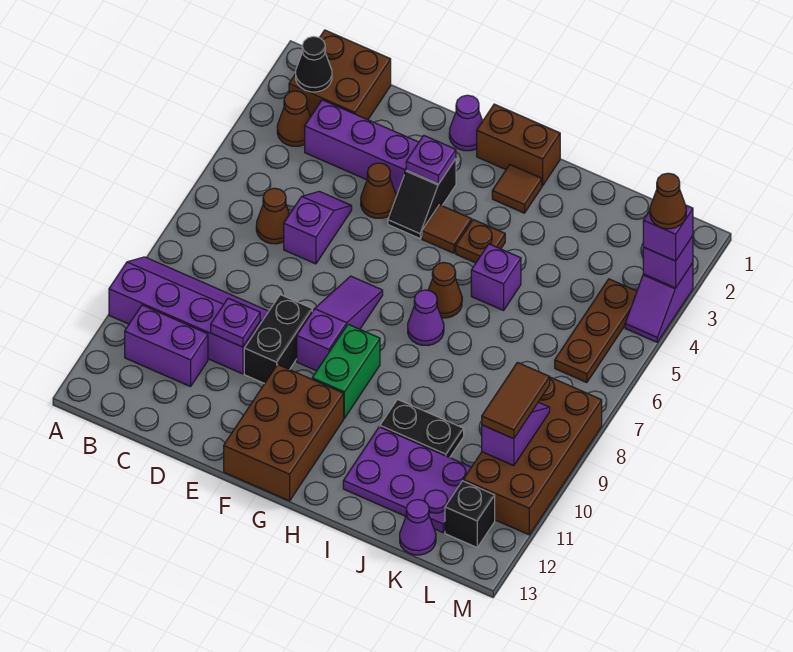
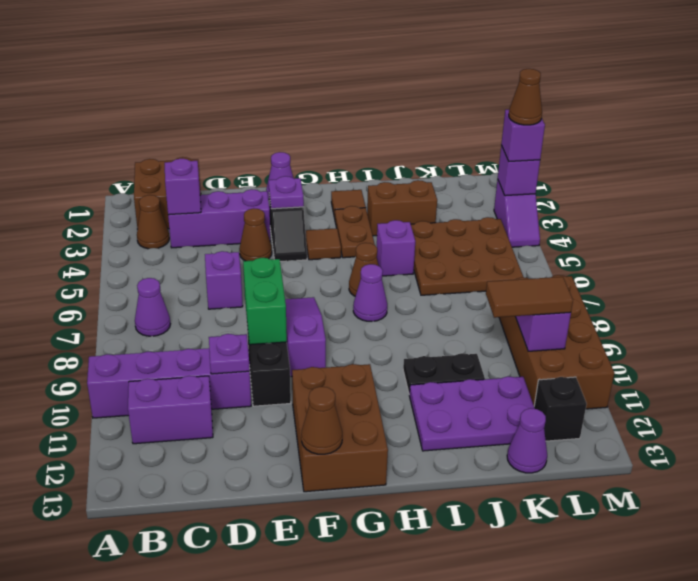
black 1x1 cone [296,36,332,92] -> none
none -> purple 1x1 cone [135,278,170,336]
none -> purple 1x1 brick [165,159,201,215]
brown 1x1 cone [256,188,289,244] -> brown 1x1 cone moved to [301,387,342,454]
brown 1x2 brick [477,104,560,186] -> brown 1x2 brick moved to [367,180,437,236]
green 1x2 brick [312,324,380,418] -> green 1x2 brick moved to [243,258,287,345]
brown 1x1 plate [456,220,505,263] -> brown 1x2 plate [335,206,375,258]
brown 1x3 plate [555,279,637,383] -> brown 3x3 plate [411,217,523,295]
brown 1x2 tile [482,362,550,439] -> brown 1x2 tile turned to [486,277,573,318]

